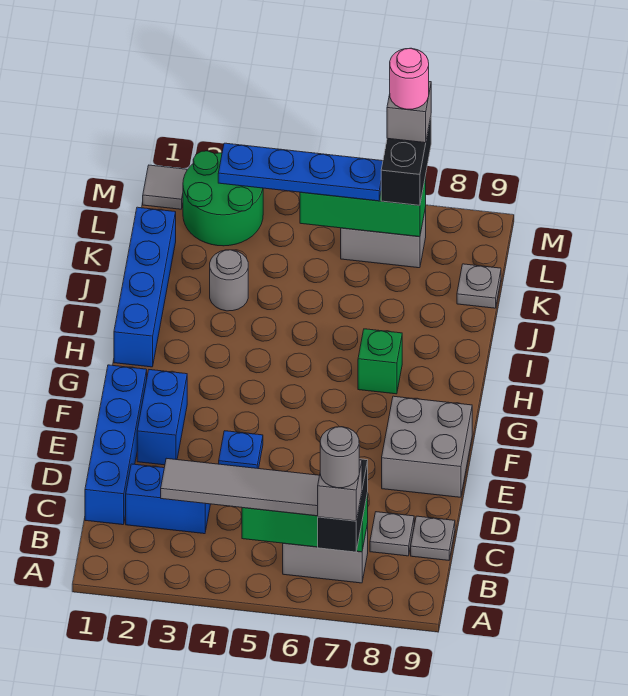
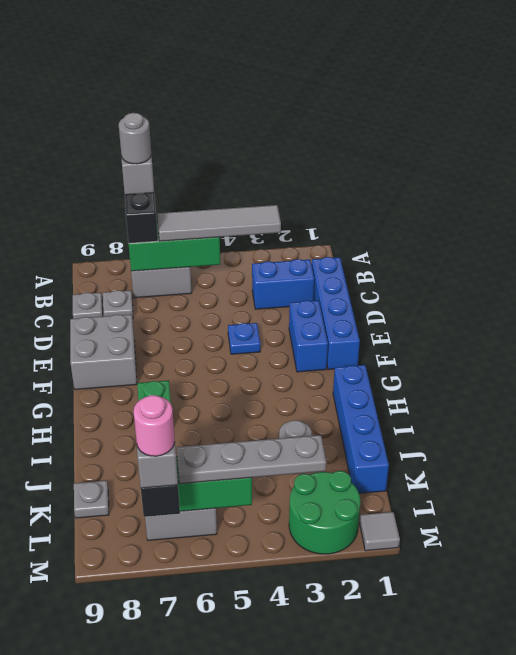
blue 1x4 plate [218,143,383,201] -> grey 1x4 plate [177,435,326,484]

